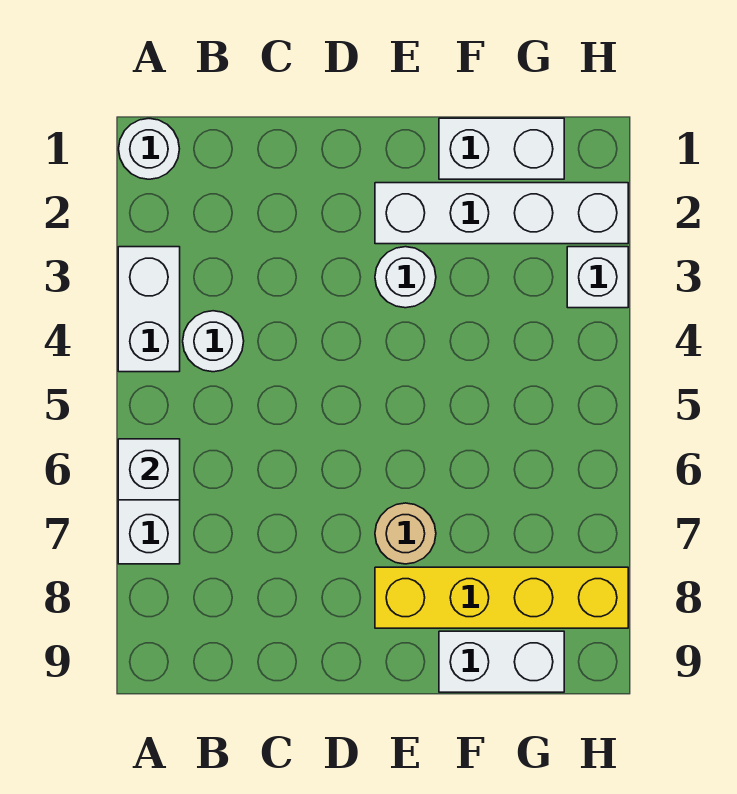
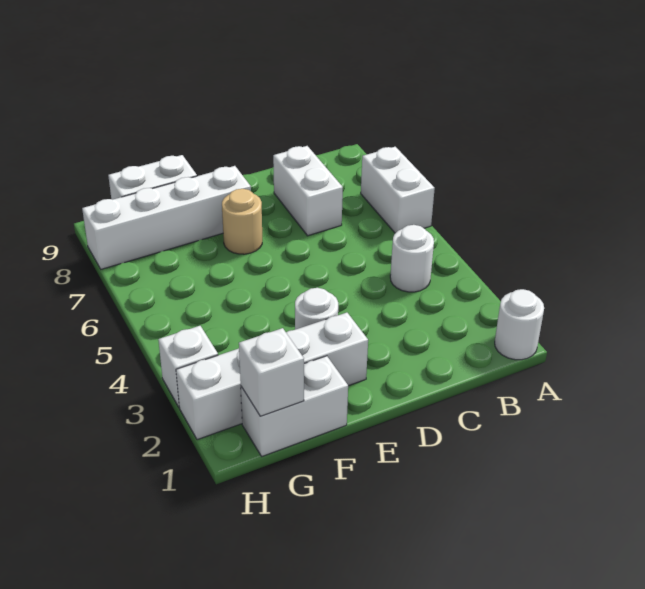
white 1x2 brick [118,247,180,372] -> white 1x2 brick moved to [273,146,343,236]
white 1x1 brick [118,439,180,500] -> white 1x1 brick moved to [239,328,304,416]
yellow 1x4 brick [375,567,628,628] -> white 1x4 brick [82,166,251,269]

